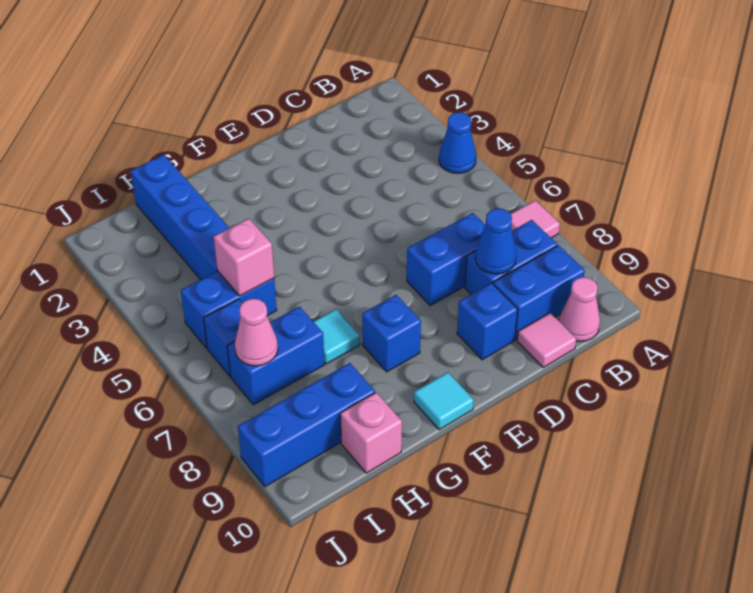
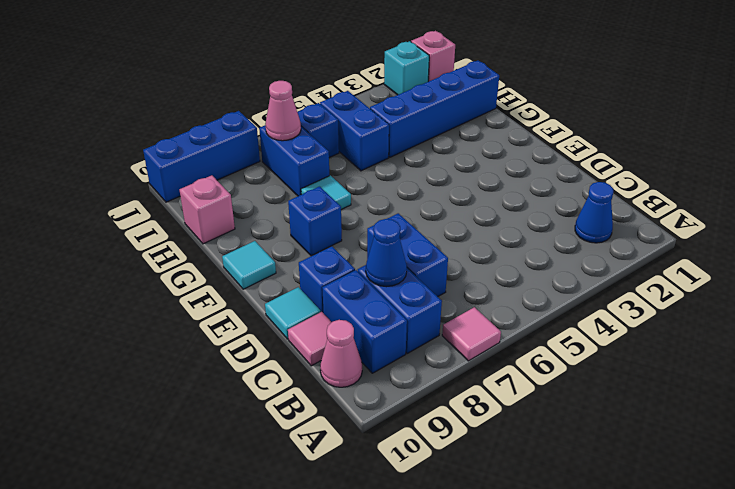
blue 1x1 cone [439,112,476,173] -> blue 1x1 cone moved to [575,182,613,243]
none -> cyan 1x1 tile [265,287,321,339]
pink 1x1 brick [214,218,274,296] -> pink 1x1 brick moved to [411,31,455,82]
blue 1x3 brick [238,363,375,487] -> blue 1x3 brick turned to [143,111,260,202]
none -> cyan 1x1 brick [384,41,429,95]

